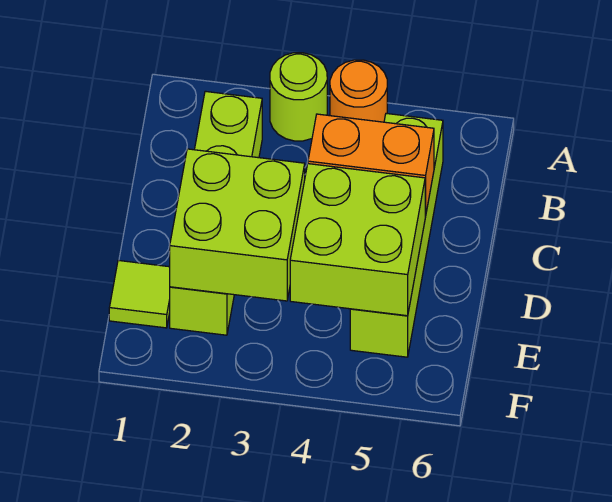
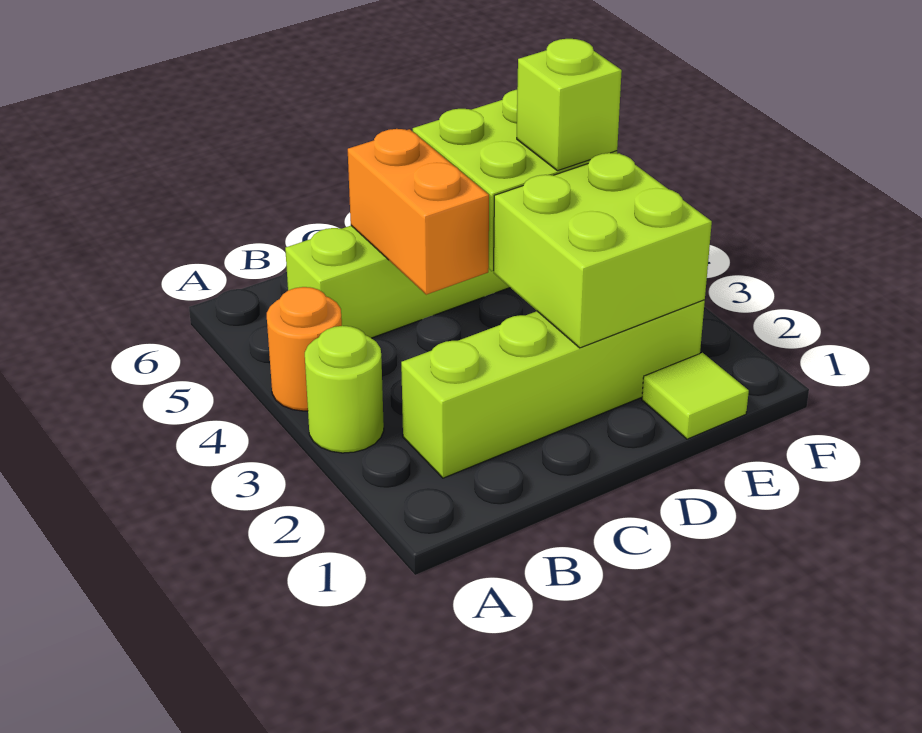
none -> lime 1x1 brick [517,39,622,171]

